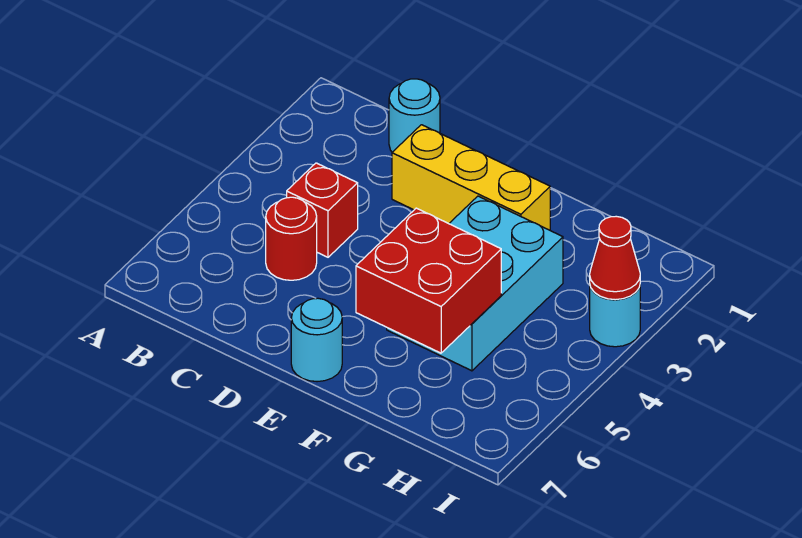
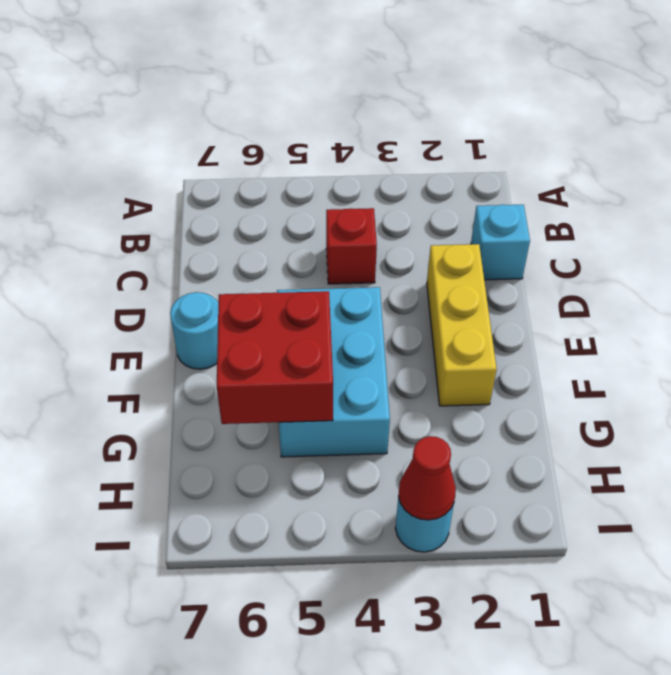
cyan 1x1 round brick [389,79,440,152] -> cyan 1x1 brick [471,205,530,280]
red 1x1 round brick [266,197,317,280] -> none
cyan 2x3 brick [387,196,563,371] -> cyan 2x3 brick turned to [277,287,390,457]

